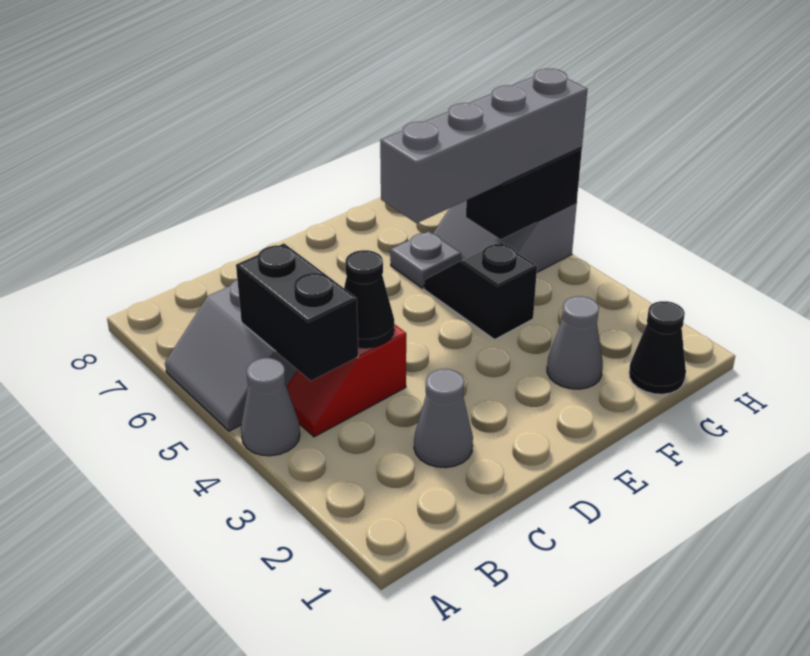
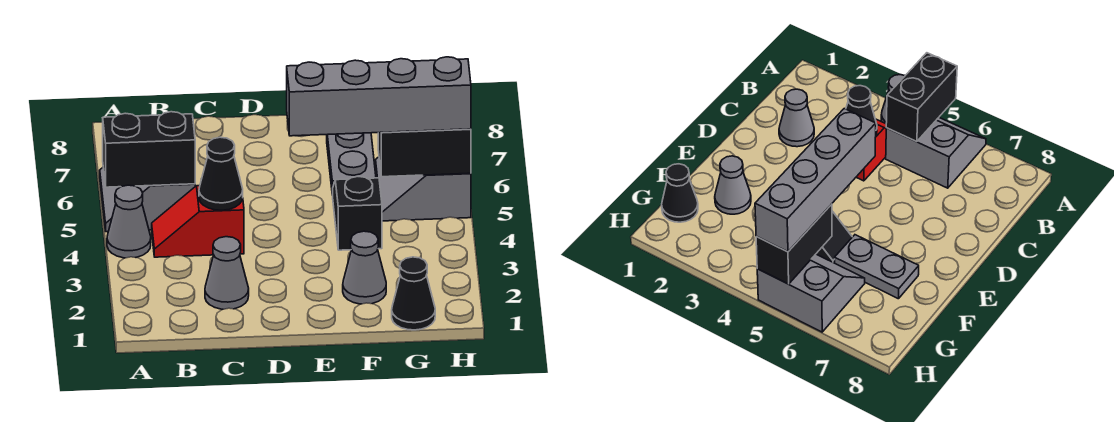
black 1x2 brick [236,243,358,381] -> black 1x2 brick turned to [103,112,195,187]
grey 1x1 plate [390,231,461,288] -> grey 1x2 plate [327,133,376,195]

